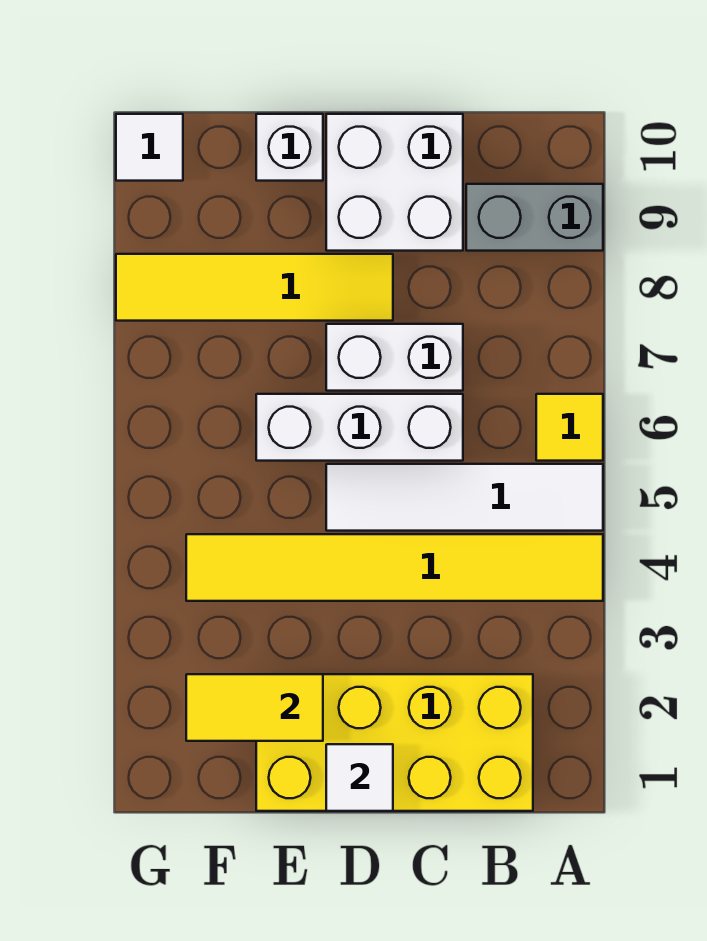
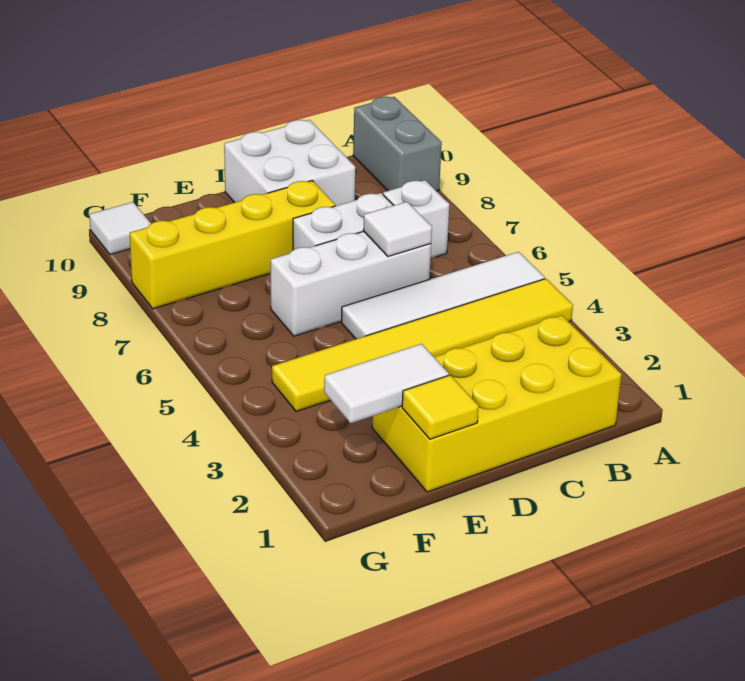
yellow 1x1 tile [536,394,603,461] -> yellow 1x1 tile moved to [402,375,479,439]
grey 1x2 brick [466,184,603,251] -> grey 1x2 brick turned to [353,97,442,191]
white 1x1 tile [326,744,393,811] -> white 1x1 tile moved to [363,202,432,256]
yellow 1x4 tile [116,254,393,321] -> yellow 1x4 brick [130,181,335,309]
yellow 1x2 tile [186,674,323,741] -> white 1x2 tile [324,344,449,423]
white 1x1 brick [256,114,323,181] -> white 1x1 brick moved to [383,180,449,258]

